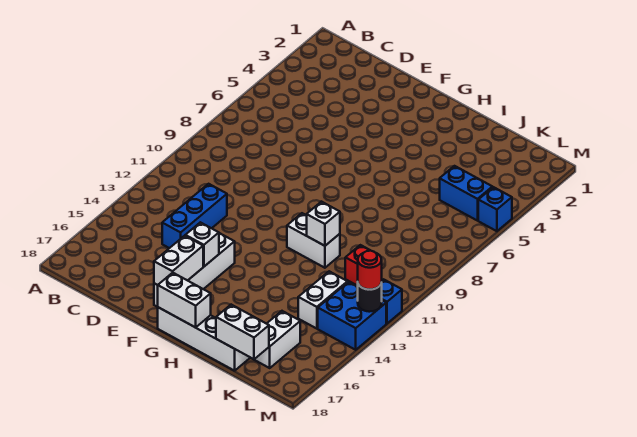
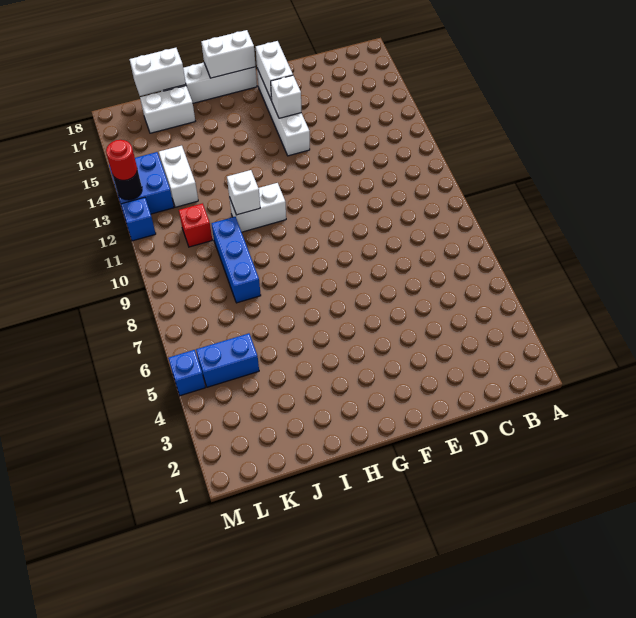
blue 1x3 brick [162,184,227,248] -> blue 1x3 brick moved to [211,217,261,303]
white 1x2 brick [254,311,300,368] -> white 1x2 brick turned to [140,86,195,133]

